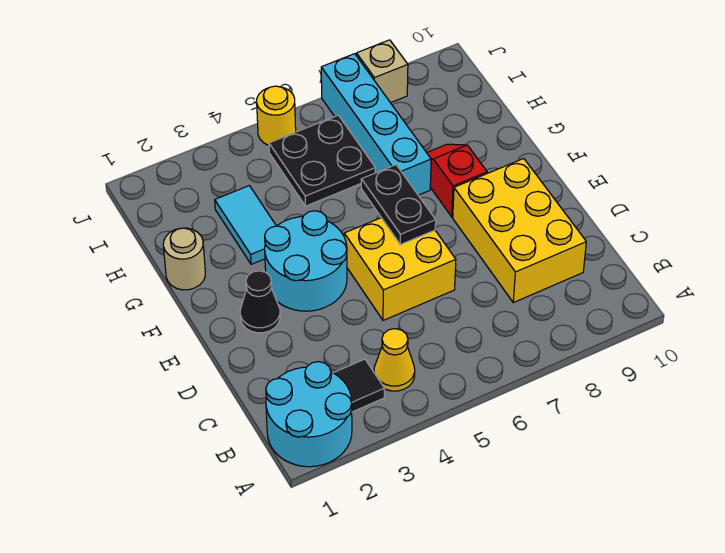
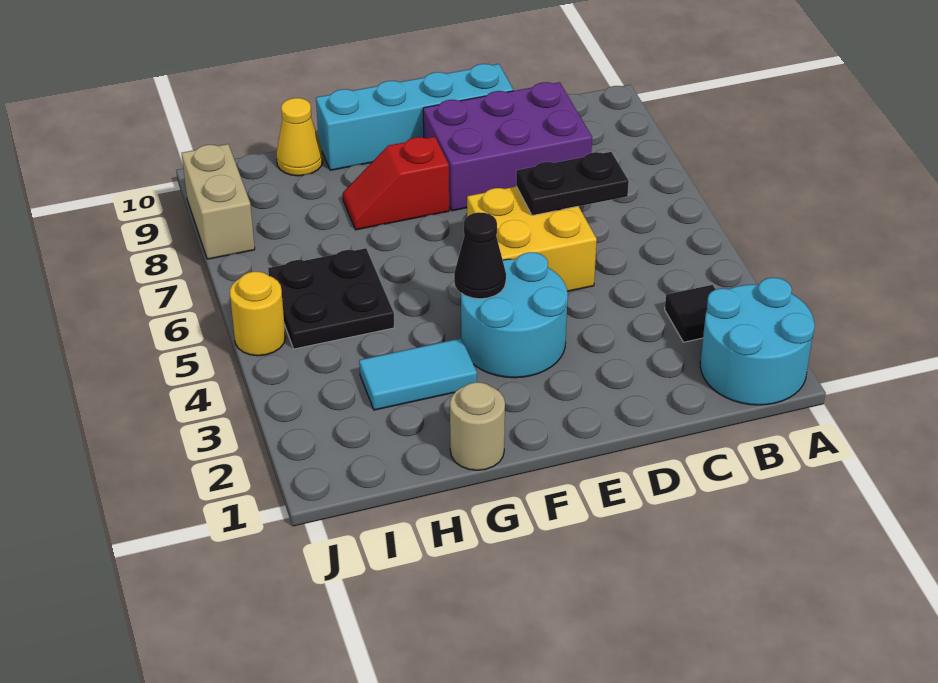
yellow 1x1 cone [374,329,415,391] -> yellow 1x1 cone moved to [276,98,323,176]
yellow 2x3 brick [453,159,586,303] -> purple 2x3 brick [423,82,592,211]
black 1x1 cone [240,271,280,333] -> black 1x1 cone moved to [454,212,506,299]
black 1x2 plate [361,165,436,244] -> black 1x2 plate moved to [516,152,629,216]
cyan 1x4 brick [321,54,431,195] -> cyan 1x4 brick moved to [316,64,513,170]
tan 1x1 brick [356,40,408,103] -> tan 1x2 brick [182,144,255,259]

